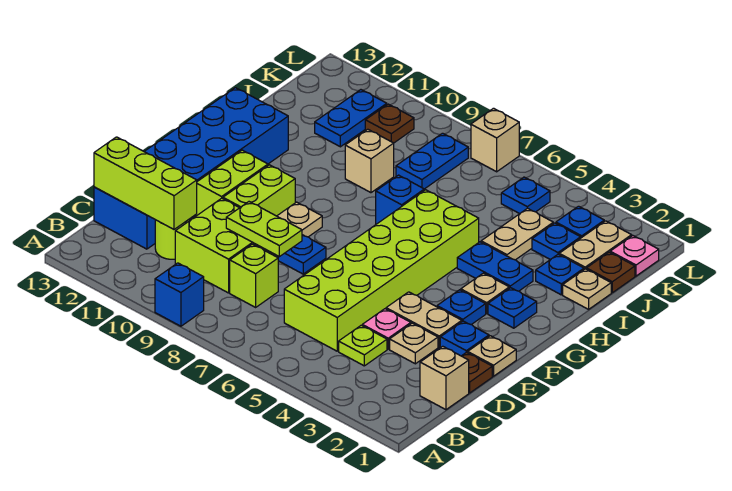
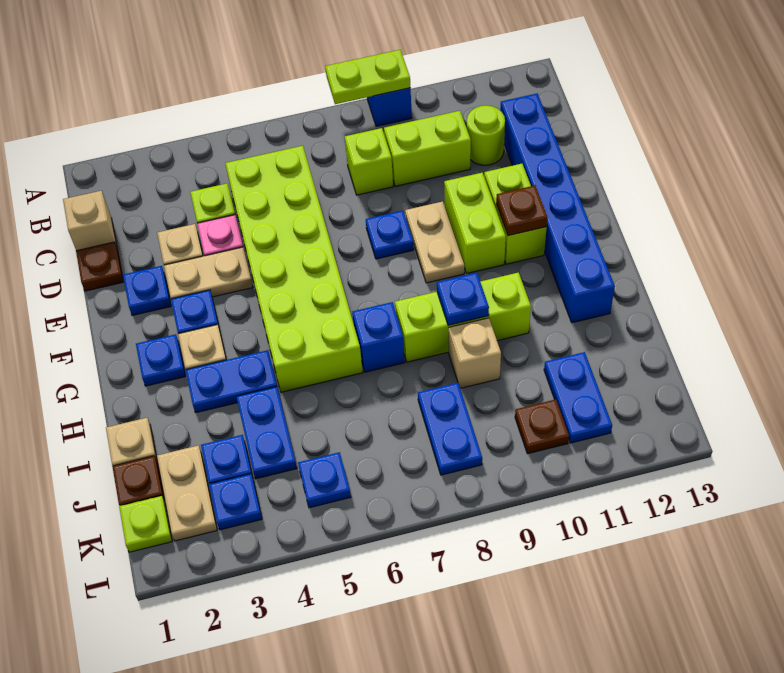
lime 2x2 brick [175,198,275,293] -> lime 1x2 brick [384,111,471,186]
lime 1x3 brick [94,137,197,229] -> lime 1x3 brick moved to [395,273,531,362]
blue 2x6 brick [94,88,288,249] -> blue 1x6 brick [500,94,615,323]
lime 1x2 plate [226,202,302,257] -> lime 1x2 plate moved to [325,50,410,104]
tan 1x1 plate [468,336,516,376] -> none
none -> brown 1x1 plate [496,186,548,236]
blue 1x1 plate [536,254,584,295] -> blue 1x1 plate moved to [437,273,489,325]
tan 1x2 plate [481,208,553,260] -> blue 1x2 plate [236,387,297,479]
pink 1x1 plate [610,236,659,276] -> lime 1x1 plate [119,496,172,552]
tan 1x1 brick [471,108,519,172] -> none

